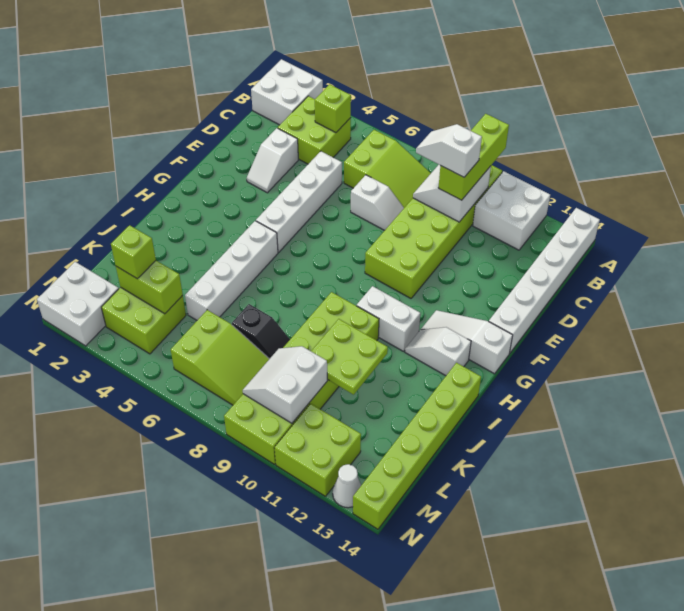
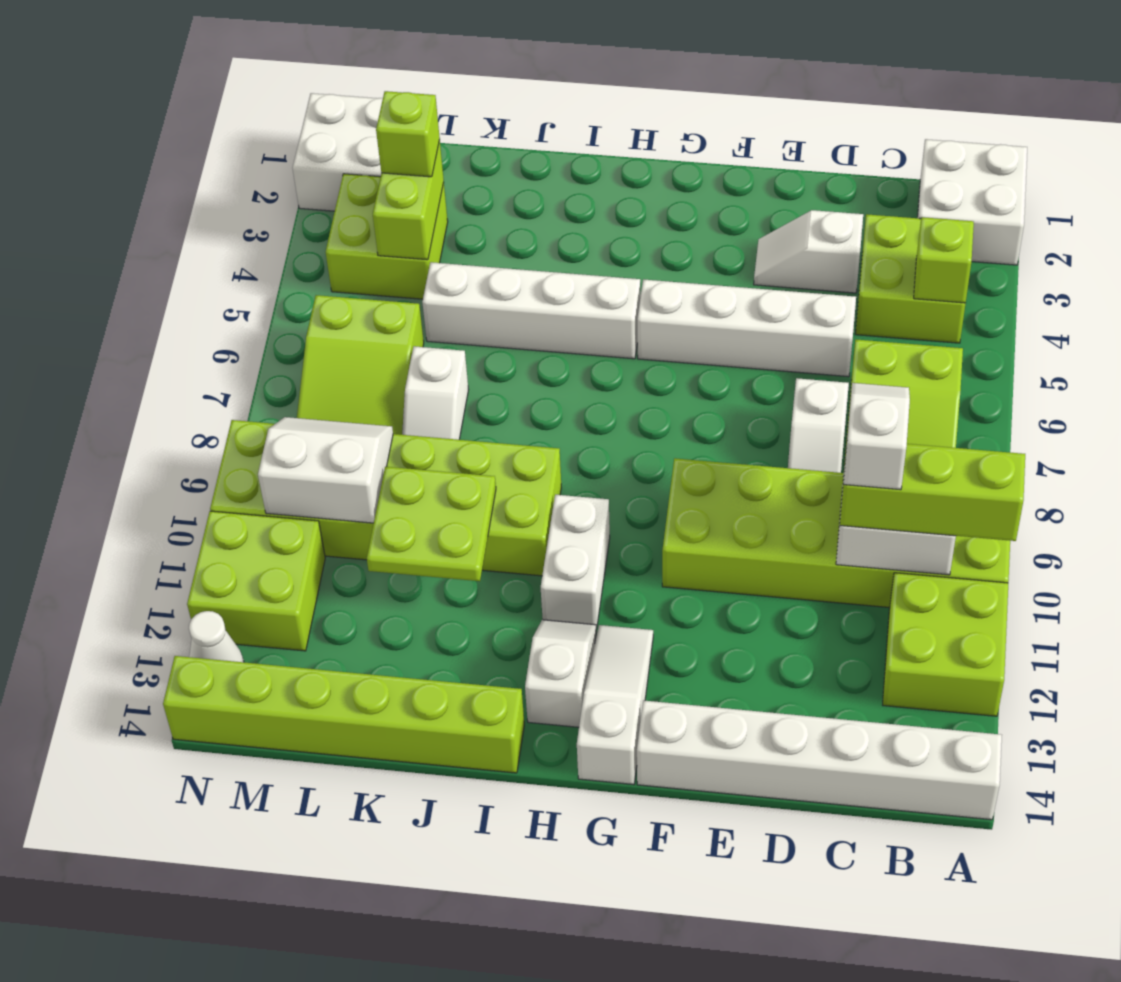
white 2x2 brick [473,171,550,250] -> lime 2x2 brick [883,573,1008,716]
black 1x2 slope [232,304,290,359] -> white 1x2 slope [402,346,469,440]

